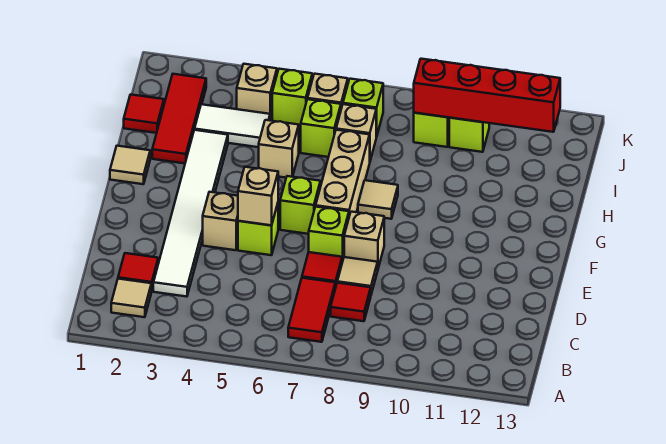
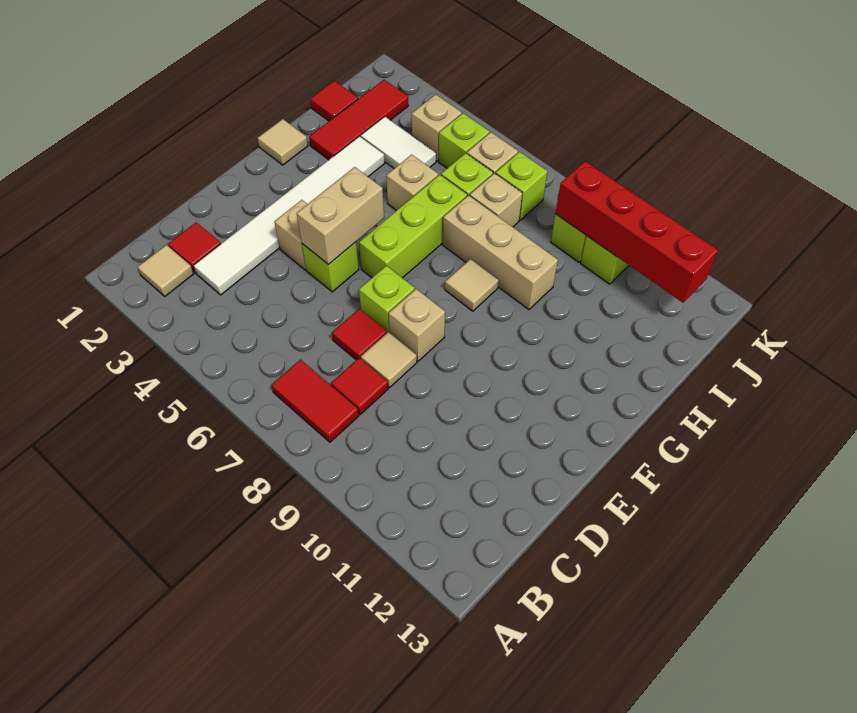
red 1x2 tile [288,278,335,342] -> red 1x2 tile turned to [271,360,359,442]
tan 1x1 brick [238,167,278,225] -> tan 1x2 brick [297,167,384,264]
lime 1x1 brick [280,176,320,234] -> lime 1x3 brick [359,175,467,278]
tan 1x3 brick [316,130,370,216] -> tan 1x3 brick turned to [443,195,558,310]

